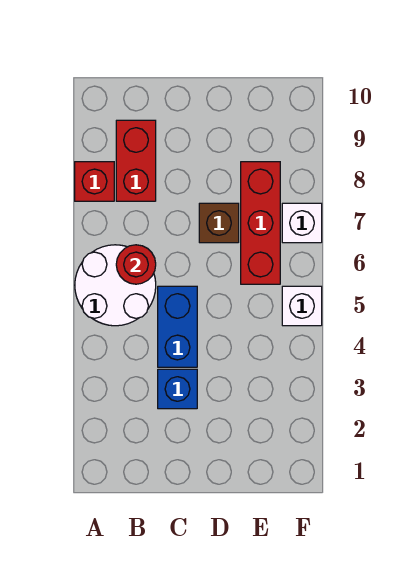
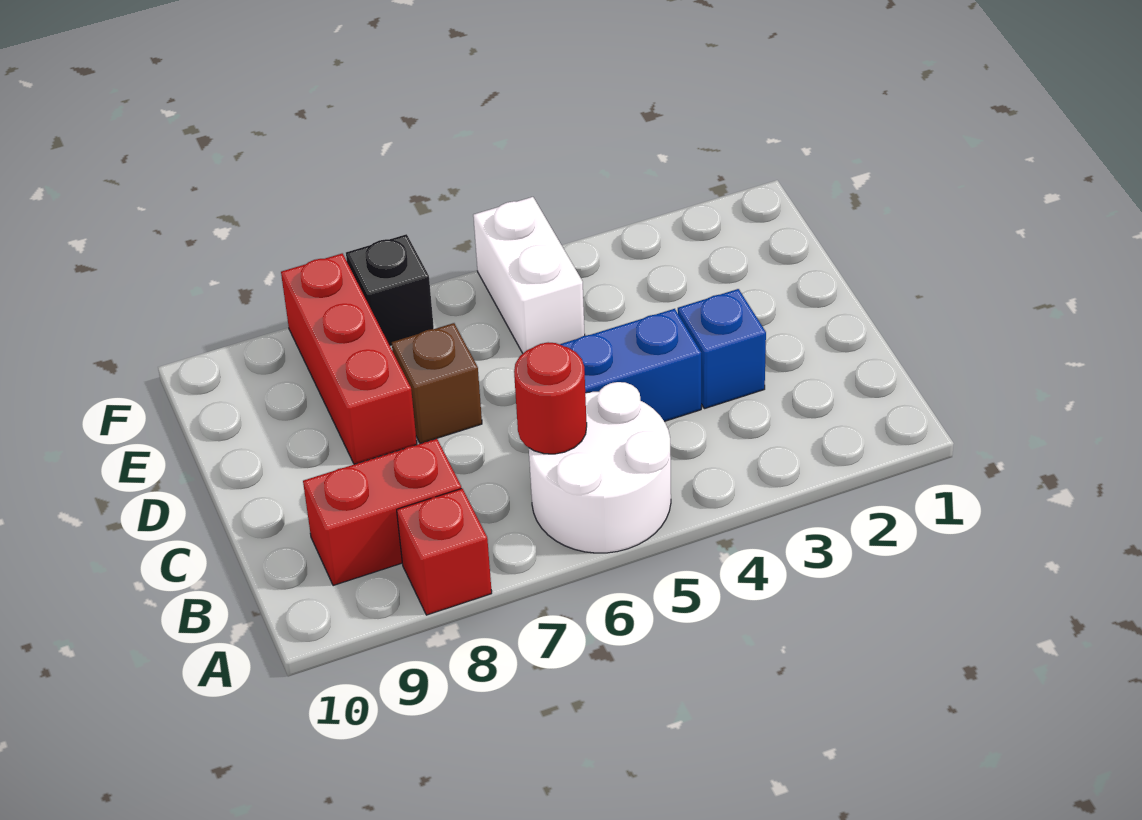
red 1x3 brick [241,162,280,284] -> red 1x3 brick turned to [281,253,417,464]
white 1x1 brick [282,286,322,326] -> white 1x2 brick [473,197,585,353]
white 1x1 brick [282,203,322,243] -> black 1x1 brick [346,234,434,346]

